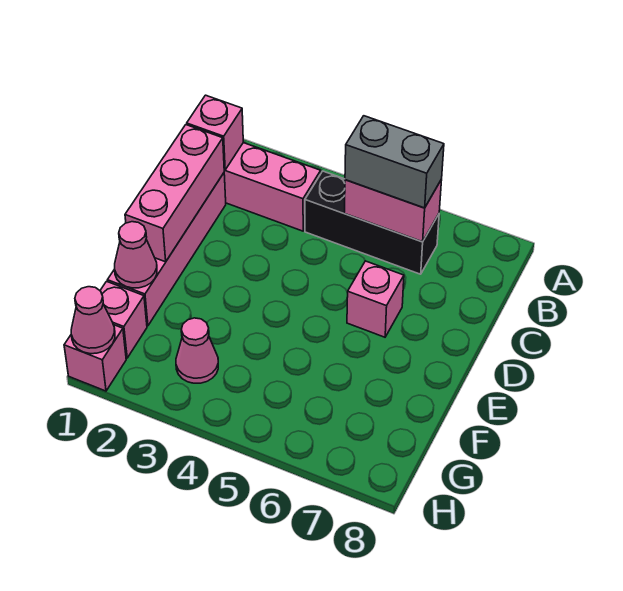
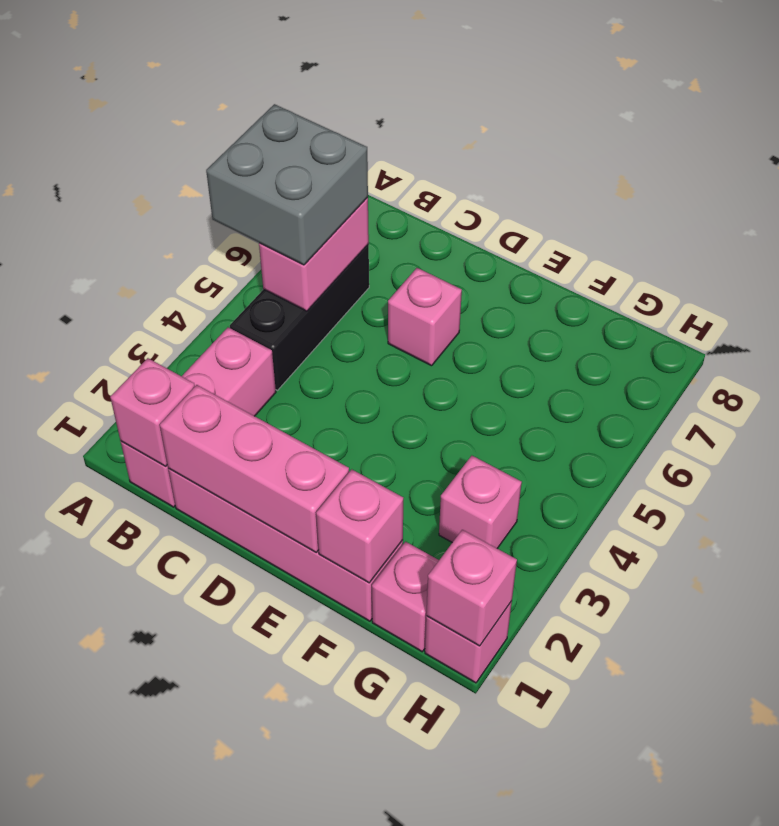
grey 1x2 brick [345,116,444,208] -> grey 2x2 brick [206,104,368,265]
pink 1x1 cone [115,222,157,288] -> pink 1x1 brick [316,469,403,583]
pink 1x1 cone [176,318,218,383] -> pink 1x1 brick [439,456,522,548]
pink 1x1 cone [71,287,115,354] -> pink 1x1 brick [426,530,517,646]

